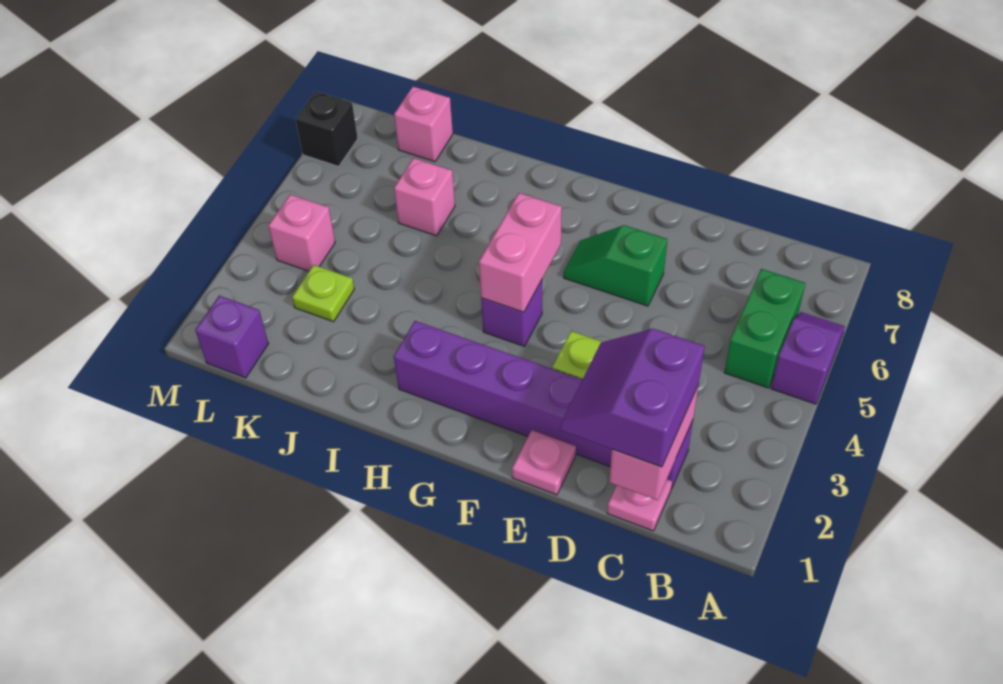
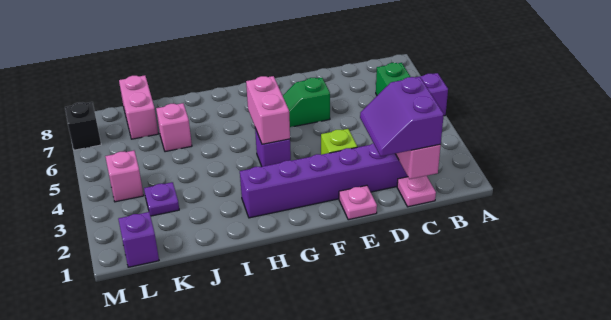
lime 1x1 plate [292,265,354,322] -> purple 1x1 plate [144,182,179,216]
pink 1x1 brick [394,87,453,162] -> pink 1x2 brick [119,75,158,139]

